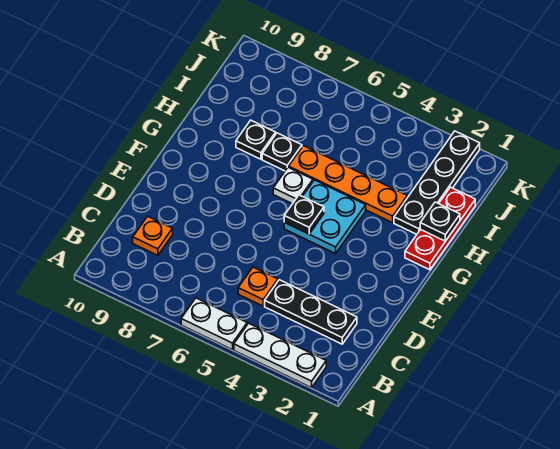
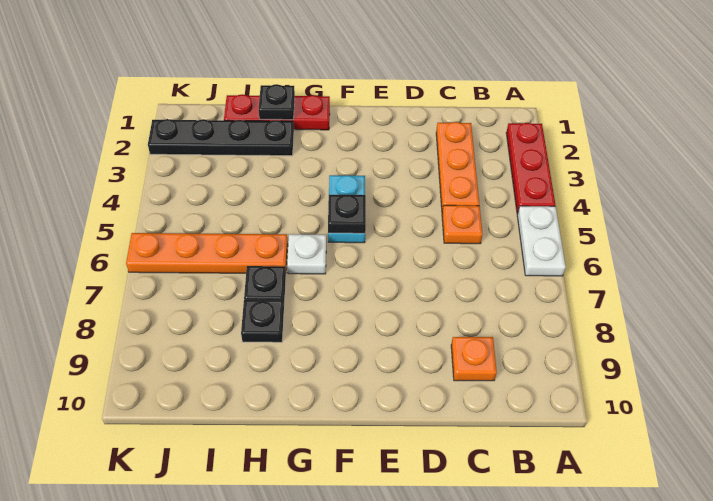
white 1x3 plate [234,323,326,388] -> red 1x3 plate [506,123,555,214]
black 1x3 plate [265,280,357,344] -> orange 1x3 plate [436,122,479,211]
cyan 2x2 plate [284,180,366,254] -> cyan 1x2 plate [328,175,365,243]
orange 1x4 plate [289,146,407,223] -> orange 1x4 plate turned to [126,233,288,273]

